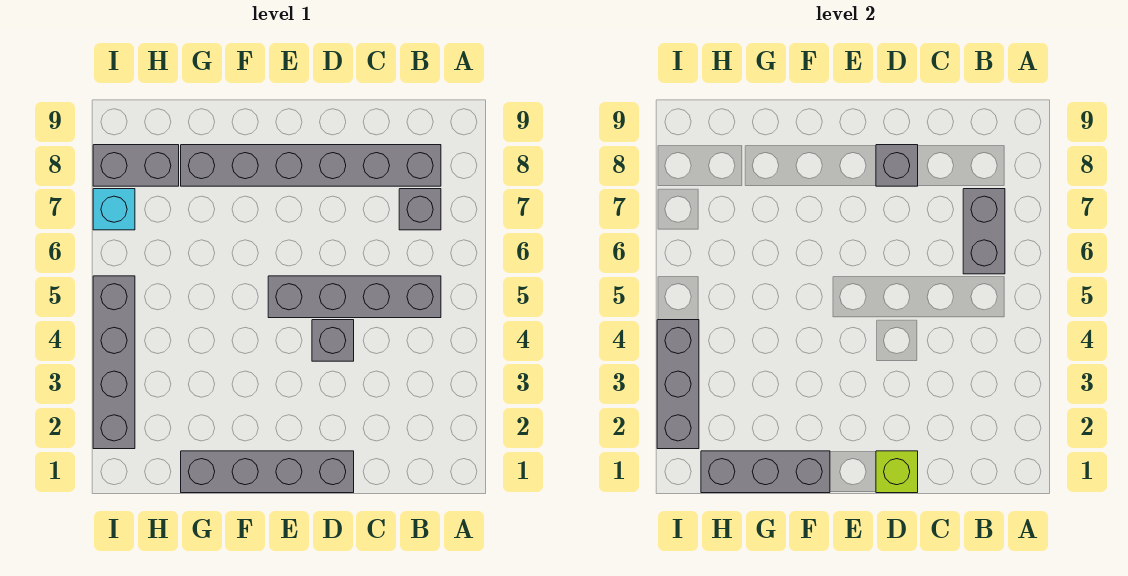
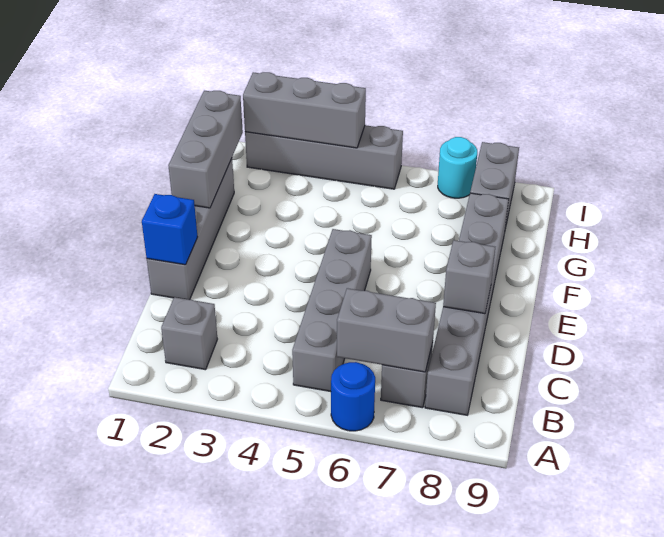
none -> blue 1x1 round brick [331,362,375,431]
lime 1x1 brick [876,451,918,493] -> blue 1x1 brick [142,194,197,265]
grey 1x1 brick [312,320,354,361] -> grey 1x1 brick moved to [161,297,217,370]
cyan 1x1 brick [93,189,135,230] -> cyan 1x1 round brick [438,137,477,198]

